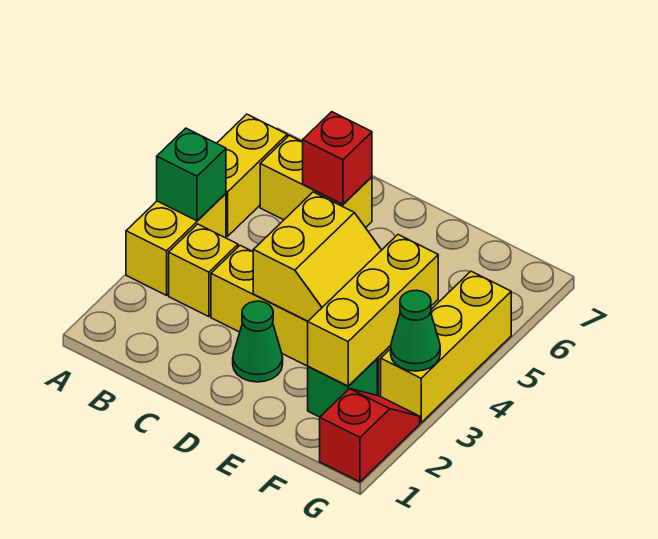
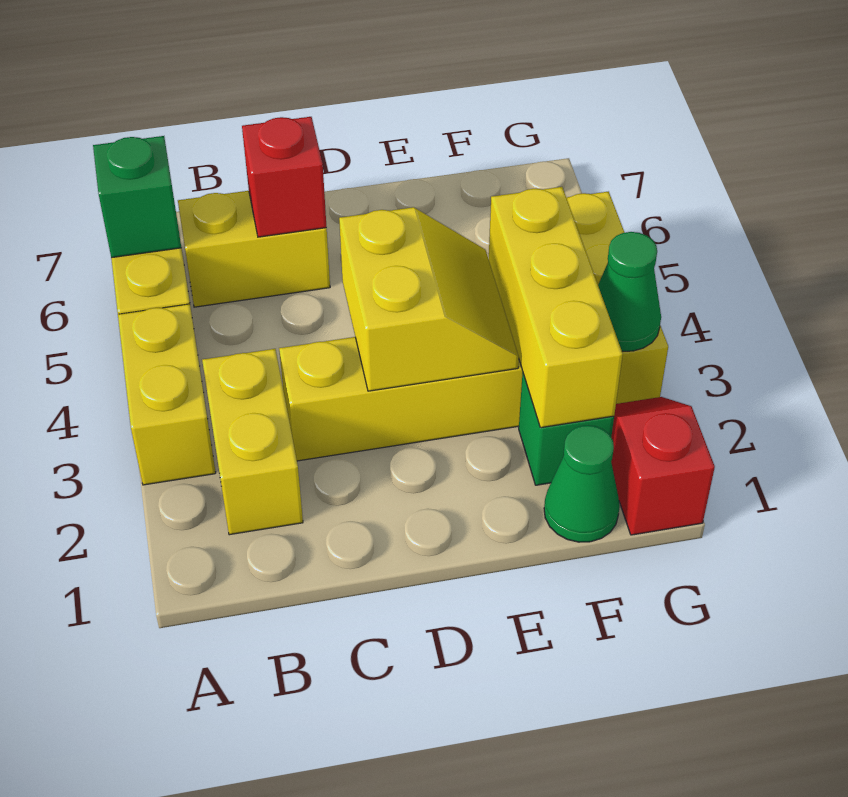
green 1x1 brick [157,128,226,221] -> green 1x1 brick moved to [93,136,181,258]
yellow 1x1 brick [169,224,238,317] -> yellow 1x2 brick [202,349,303,535]
green 1x1 cone [233,301,283,382] -> green 1x1 cone moved to [544,425,620,542]

